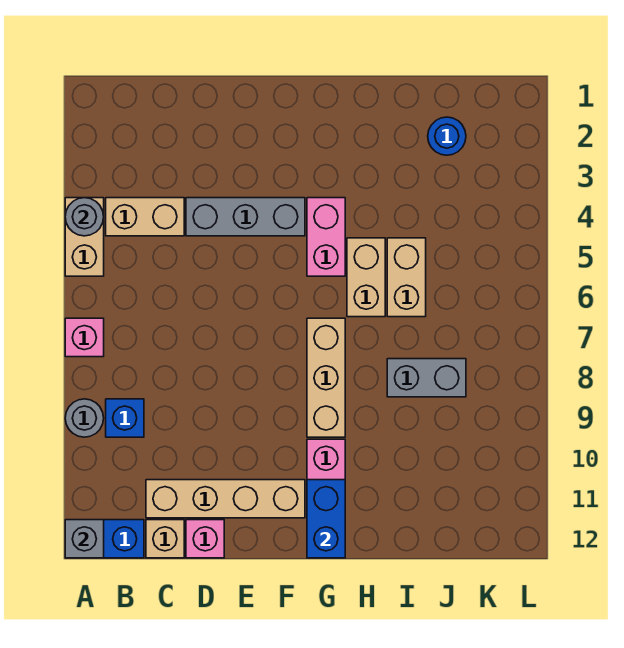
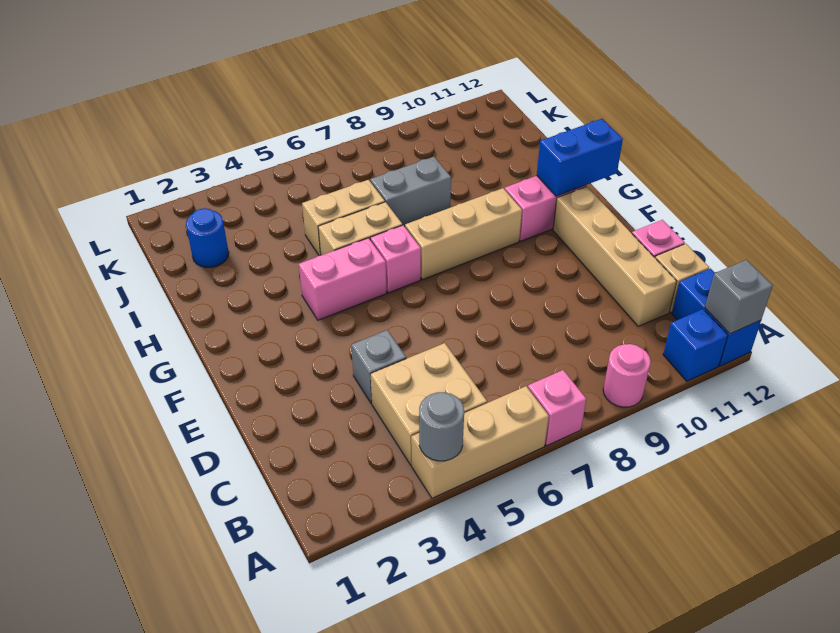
tan 1x2 brick [65,198,104,276] -> tan 1x3 brick [411,386,549,498]
grey 1x1 round brick [65,399,104,437] -> pink 1x1 round brick [603,344,651,407]
tan 1x2 brick [106,198,184,236] -> tan 2x2 brick [371,343,487,465]
blue 1x1 brick [106,399,144,437] -> blue 1x1 brick moved to [663,309,728,381]
grey 1x3 brick [186,198,305,236] -> grey 1x1 brick [351,330,406,404]
none -> pink 1x1 brick [370,225,421,293]
grey 1x2 brick [387,359,466,397] -> grey 1x2 brick turned to [370,157,451,226]

